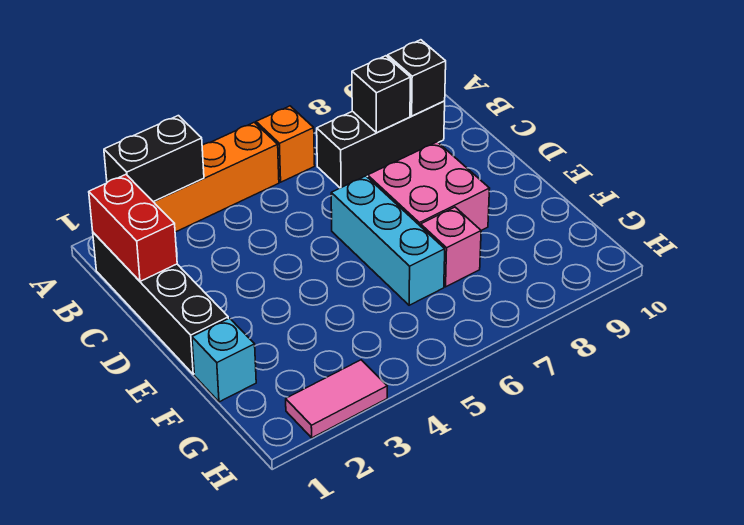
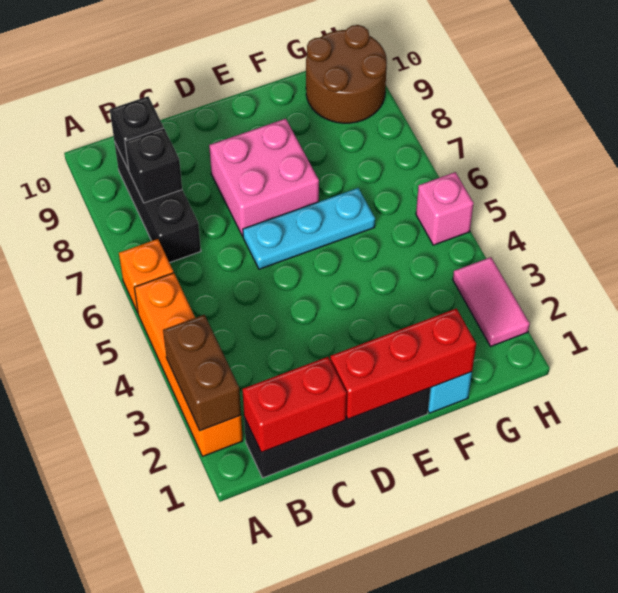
black 1x2 brick [104,116,204,202] -> brown 1x2 brick [163,315,241,431]
none -> red 1x3 brick [330,309,476,419]
cyan 1x3 brick [331,176,445,305] -> cyan 1x3 plate [243,188,375,269]
pink 1x1 brick [421,207,481,287] -> pink 1x1 brick moved to [416,172,474,245]
none -> brown 2x2 round brick [306,25,387,123]

